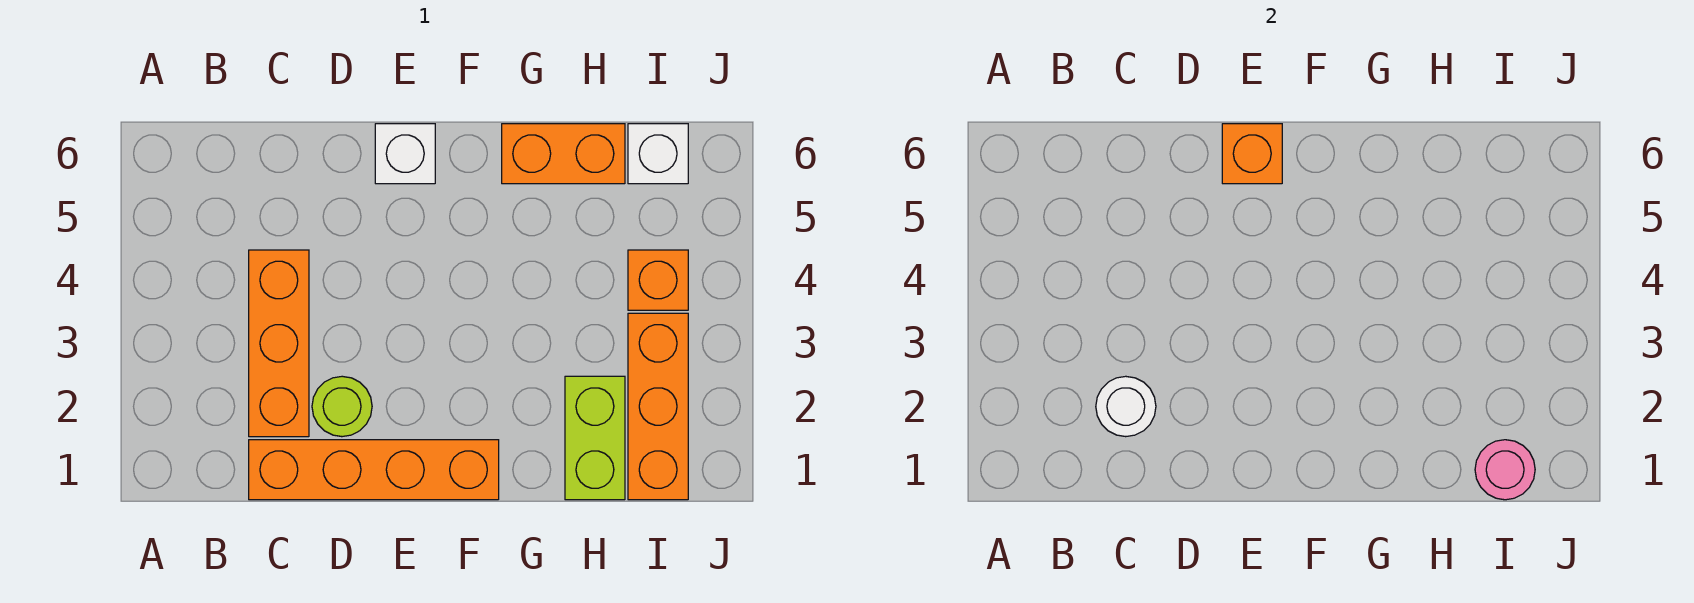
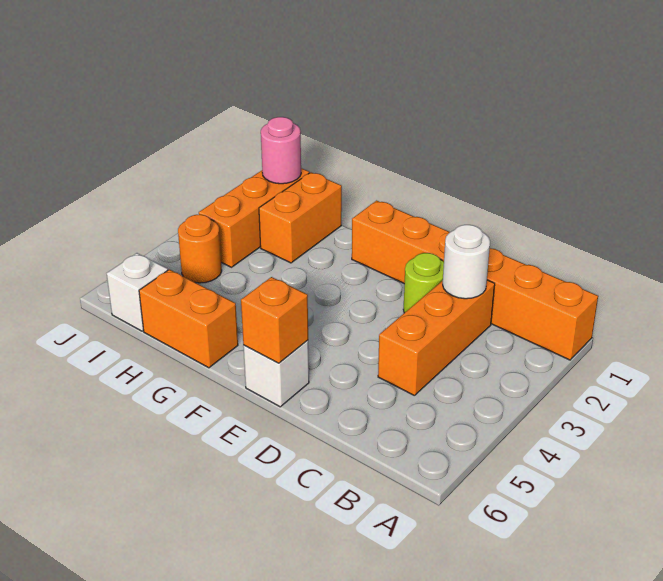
orange 1x4 brick [249,440,499,500] -> orange 1x6 brick [352,201,598,360]
lime 1x2 brick [565,376,625,500] -> orange 1x2 brick [259,172,342,263]
orange 1x1 brick [628,250,688,310] -> orange 1x1 round brick [178,215,222,283]

